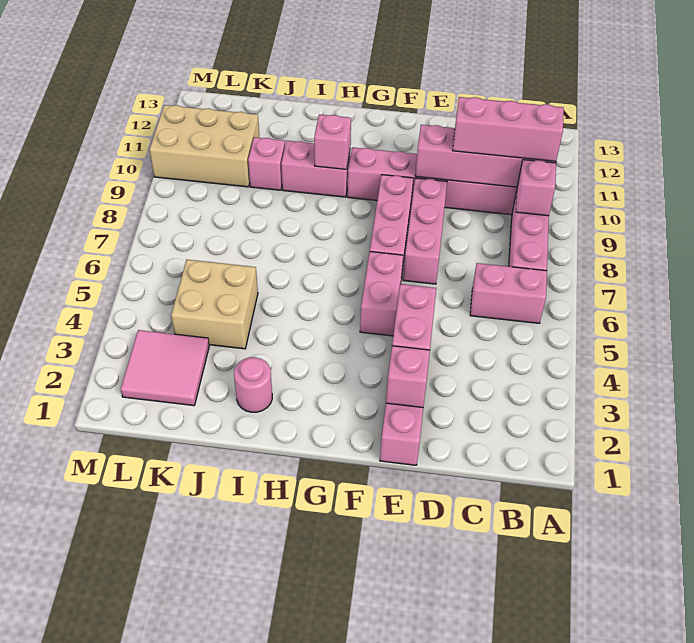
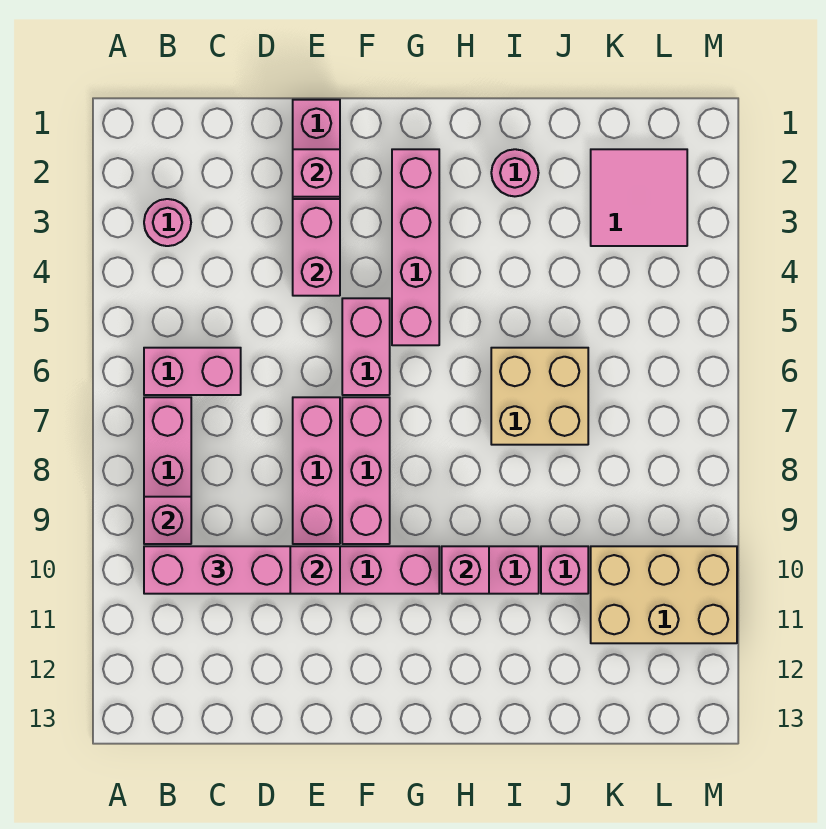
none -> pink 1x1 round brick [144,199,191,246]
none -> pink 1x4 brick [392,149,439,345]
tan 2x2 brick [171,260,258,349] -> tan 2x2 brick moved to [491,348,588,445]

